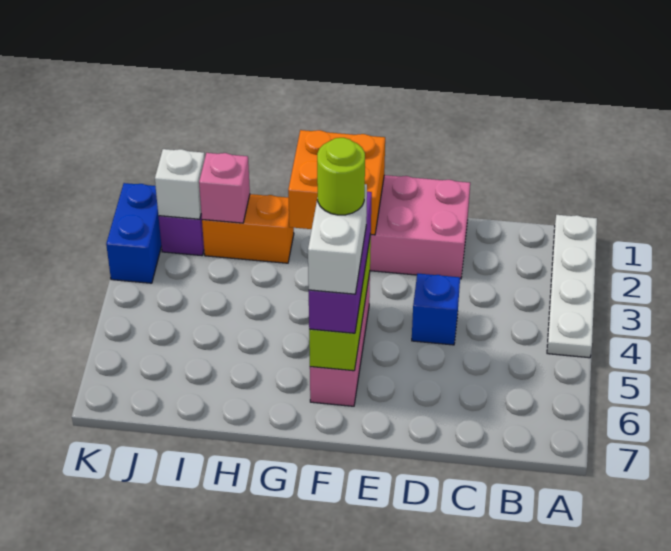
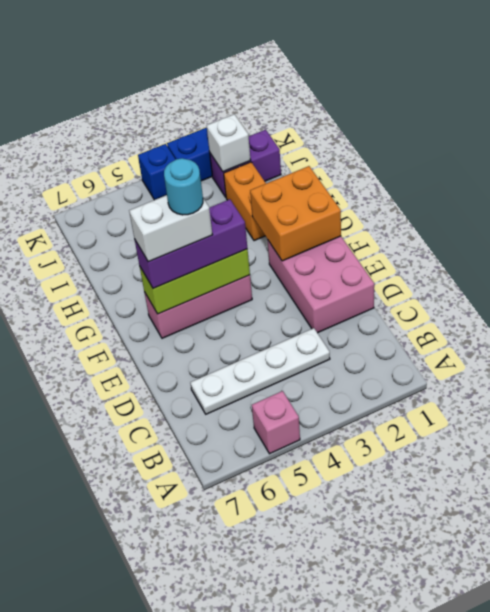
white 1x4 plate [547,215,597,358] -> white 1x4 plate moved to [190,328,330,414]
blue 1x1 brick [412,274,460,345] -> blue 1x1 brick moved to [138,144,176,200]
lime 1x1 round brick [317,138,365,215] -> cyan 1x1 round brick [164,158,203,215]
pink 1x1 brick [199,153,250,223] -> pink 1x1 brick moved to [252,391,300,454]

